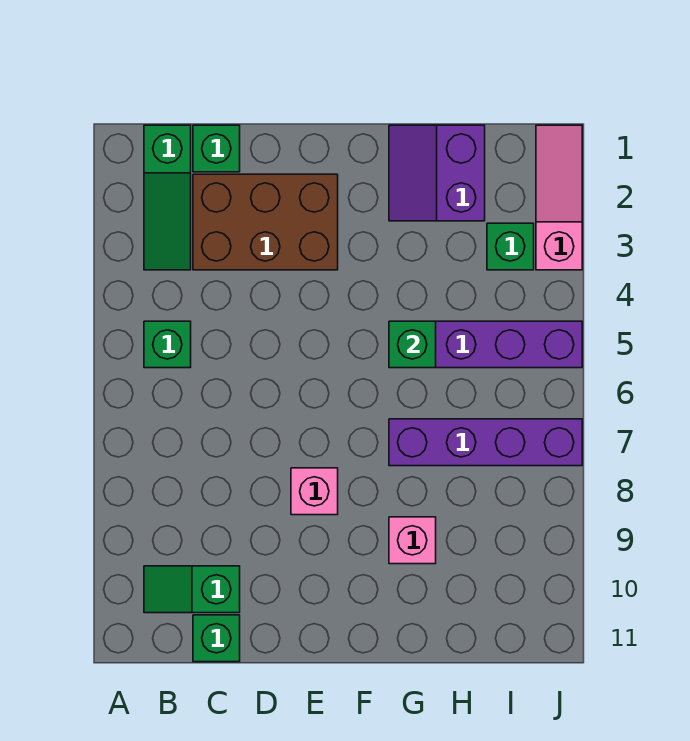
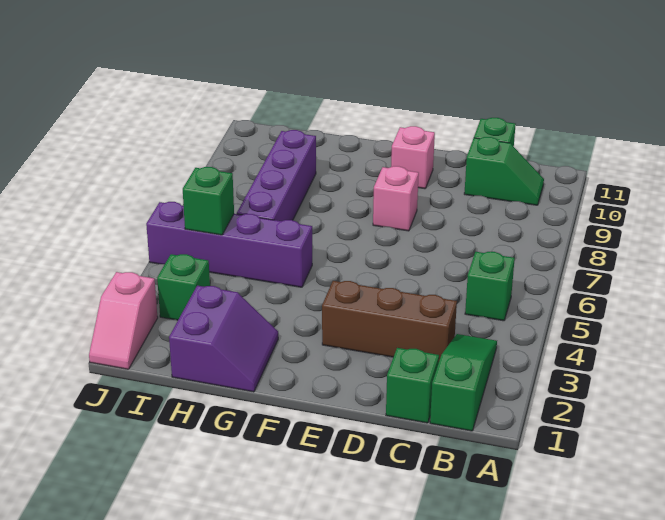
brown 2x3 brick [193,174,338,270] -> brown 1x3 brick [322,281,457,360]
green 1x1 brick [389,321,436,368] -> green 1x1 brick moved to [183,167,234,235]
purple 1x4 brick [389,419,582,466] -> purple 1x4 brick turned to [237,130,316,221]
pink 1x1 brick [389,517,436,564] -> pink 1x1 brick moved to [391,126,435,189]
pink 1x3 slope [536,125,582,270] -> pink 1x2 slope [89,272,158,369]

